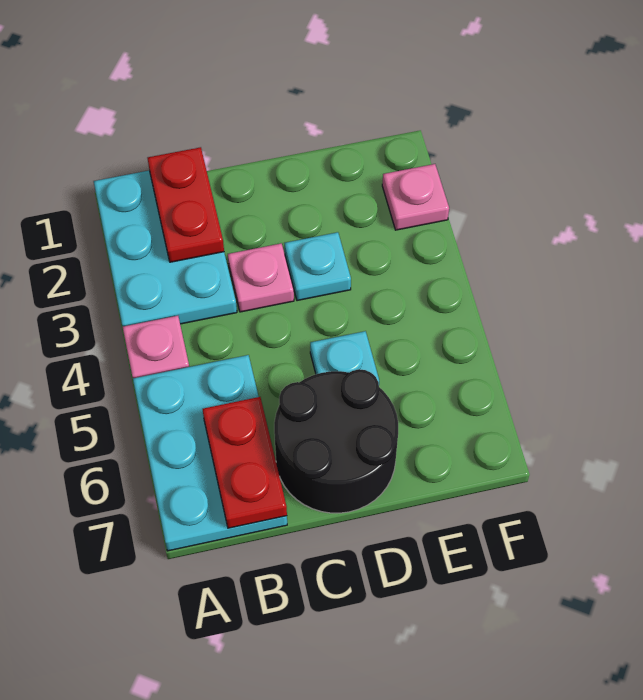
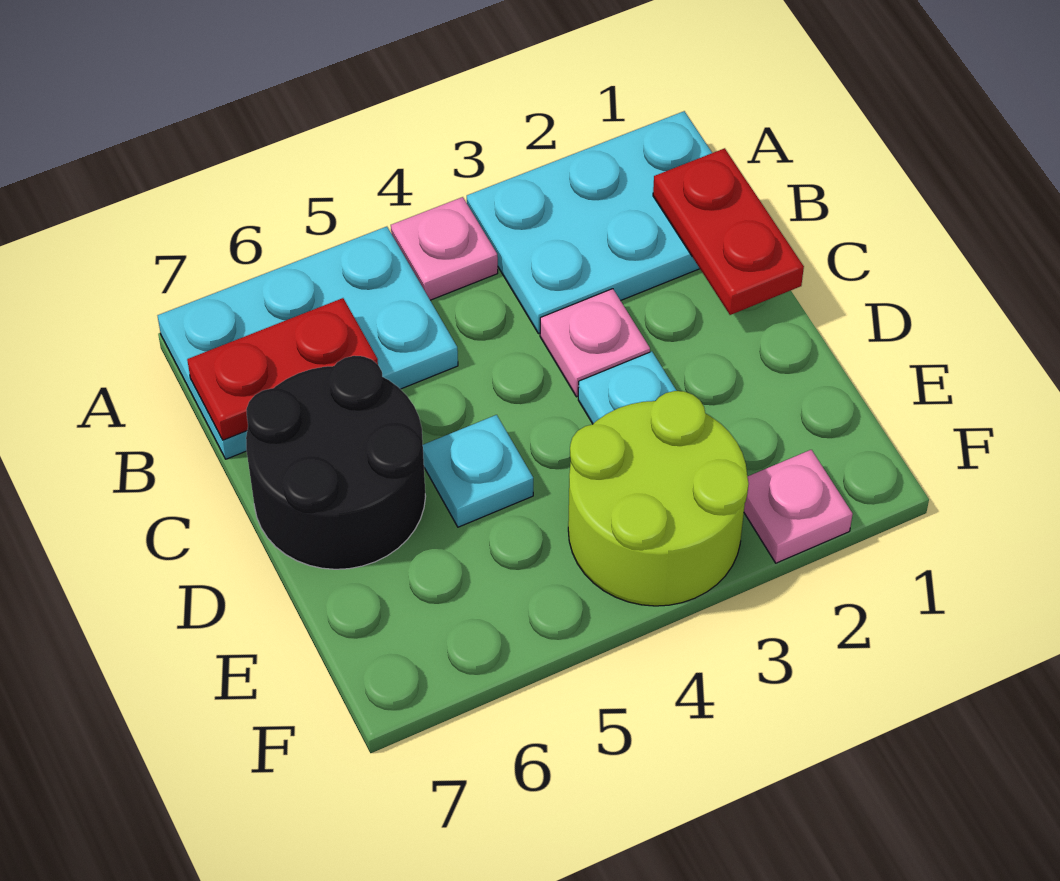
red 1x2 plate [148,147,224,262] -> red 1x2 plate turned to [653,148,804,315]
none -> lime 2x2 round brick [568,391,749,606]

